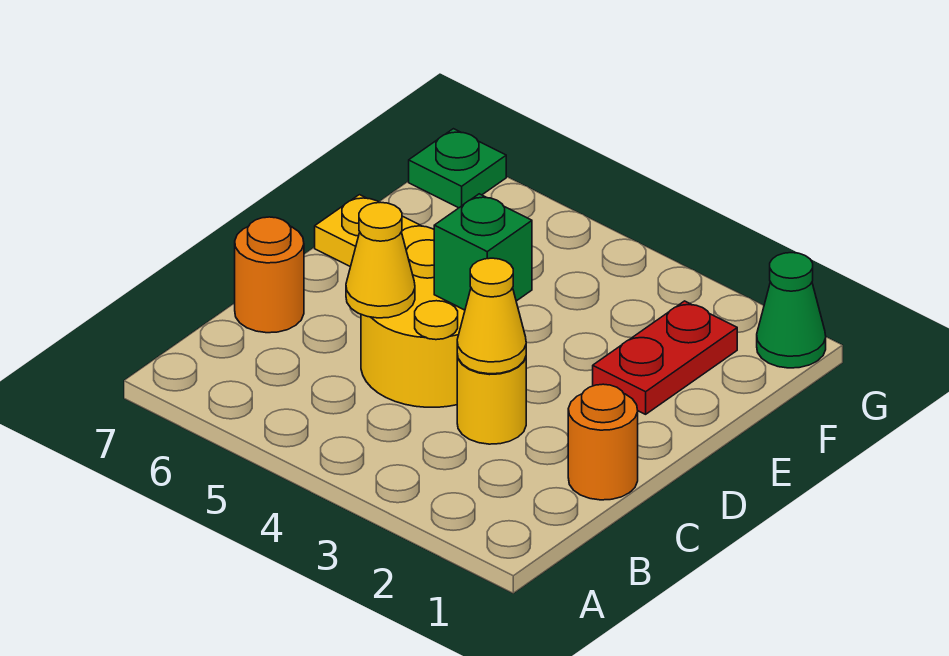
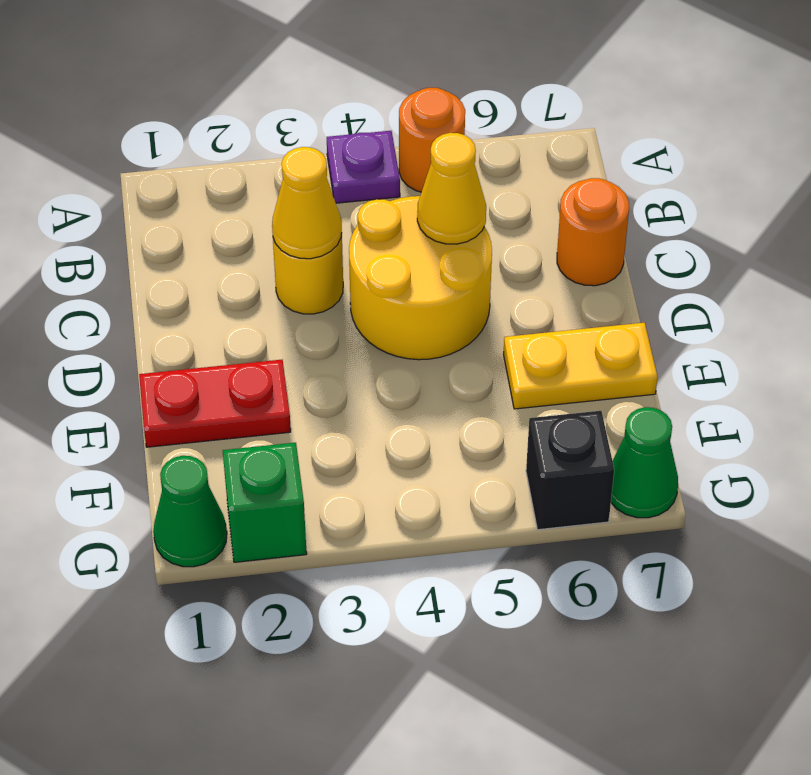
none -> purple 1x1 plate [327,131,400,203]
orange 1x1 round brick [568,384,638,500] -> orange 1x1 round brick moved to [399,88,465,192]
green 1x1 brick [434,194,532,310] -> green 1x1 brick moved to [223,443,307,562]
red 1x2 plate [593,301,737,414] -> red 1x2 plate turned to [139,360,291,447]
none -> black 1x1 brick [526,411,614,530]
green 1x1 plate [409,129,506,208] -> green 1x1 cone [611,407,678,518]

